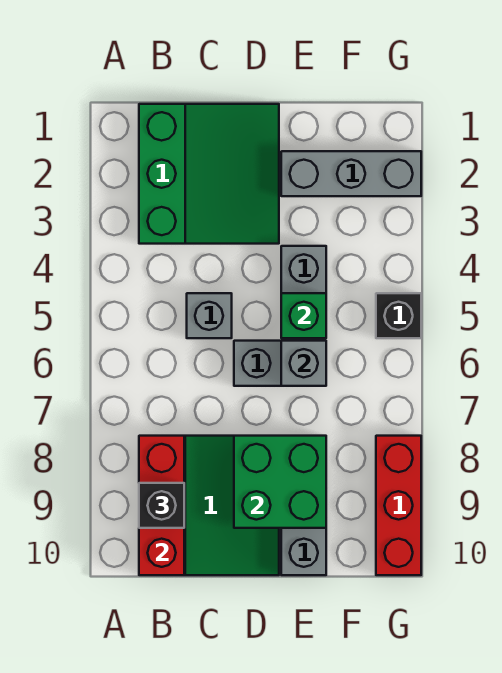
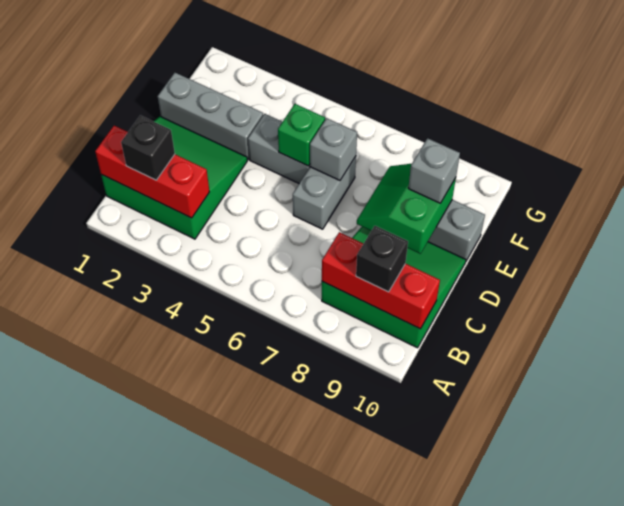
grey 1x1 brick [187,293,232,338] -> grey 1x1 brick moved to [408,138,460,203]
green 2x2 brick [234,436,326,528] -> green 2x2 slope [357,164,456,254]
grey 1x3 brick [281,151,421,196] -> grey 1x3 brick turned to [158,73,263,160]
black 1x1 brick [376,293,421,338] -> black 1x1 brick moved to [121,115,175,180]
red 1x3 brick [376,436,421,575] -> red 1x3 brick moved to [95,126,210,218]

